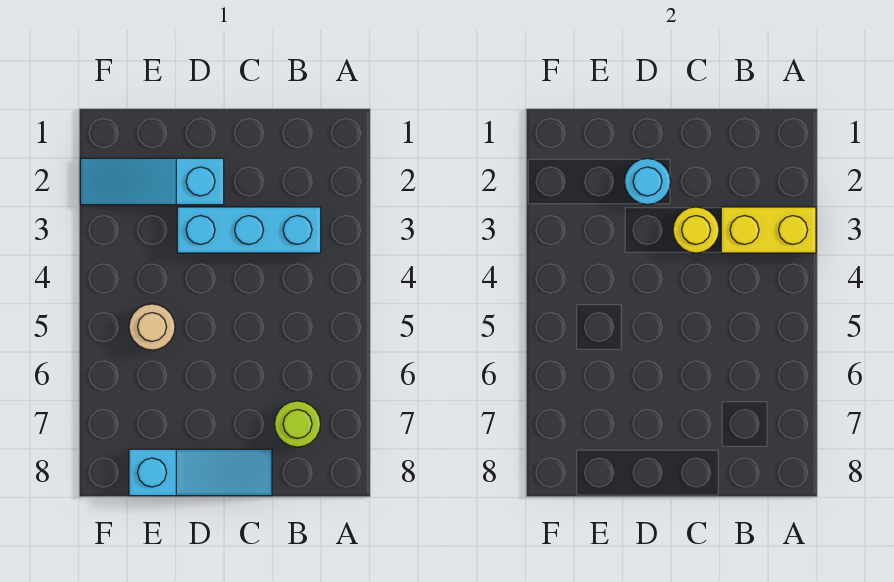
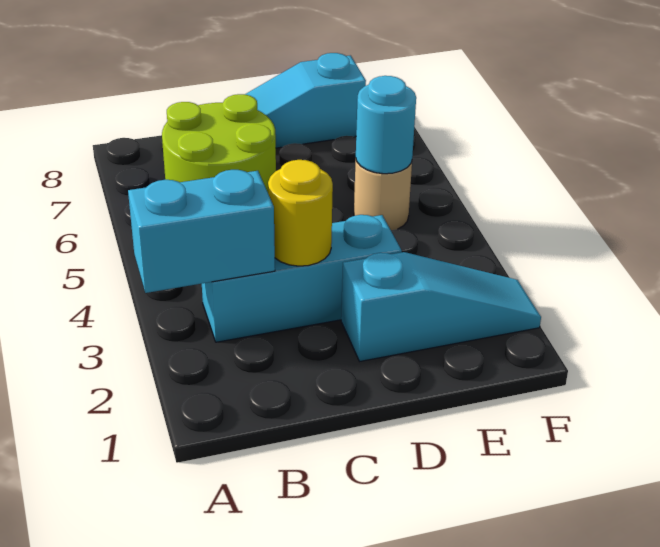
yellow 1x2 brick [721,207,816,253] -> cyan 1x2 brick [128,170,275,293]
lime 1x1 round brick [275,401,321,447] -> lime 2x2 round brick [162,94,276,192]
cyan 1x1 round brick [624,158,671,205] -> cyan 1x1 round brick moved to [356,76,416,174]

